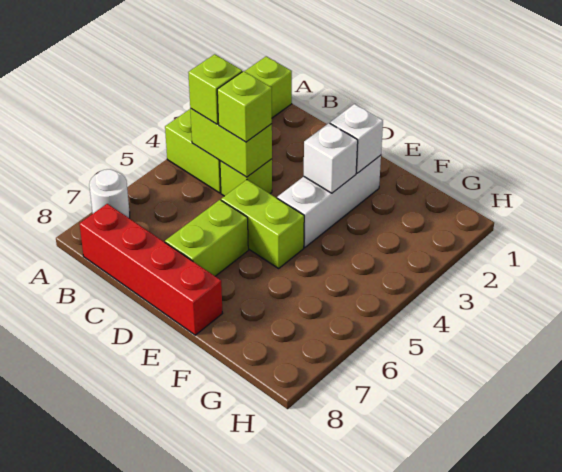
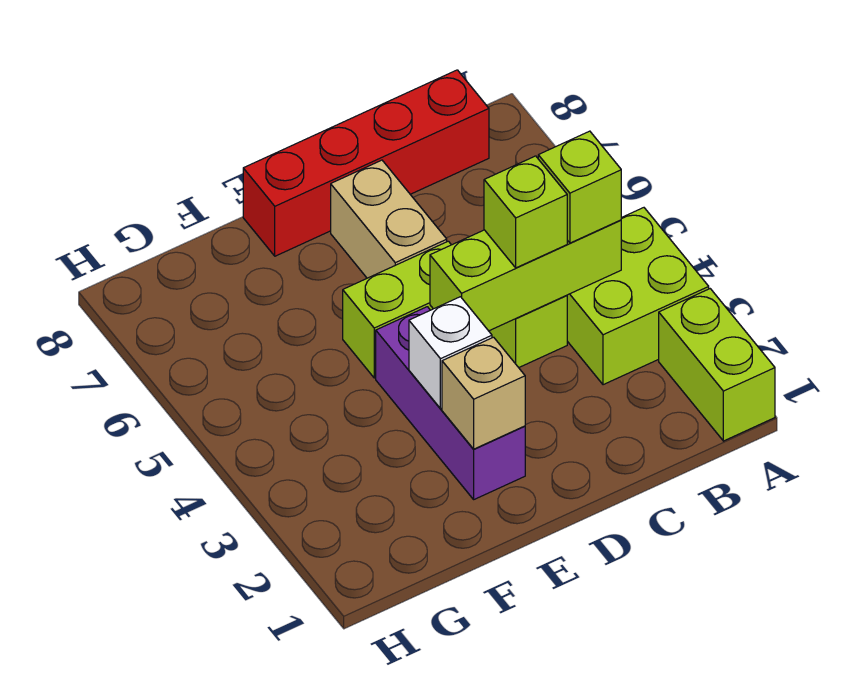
white 1x1 round brick [89,169,130,218] -> none
lime 1x2 brick [190,109,272,177] -> lime 1x3 brick [430,220,621,331]
lime 1x2 brick [165,200,248,276] -> tan 1x2 brick [331,160,447,278]
white 1x3 brick [277,155,381,247] -> purple 1x3 brick [376,307,525,499]
white 1x1 brick [330,104,383,173] -> tan 1x1 brick [442,337,525,449]

